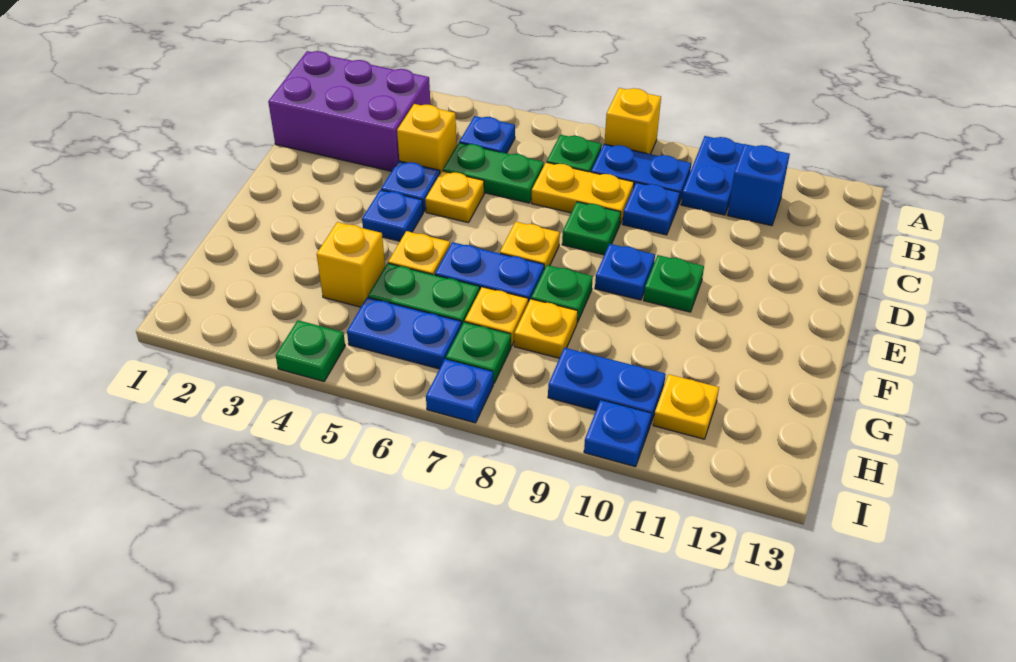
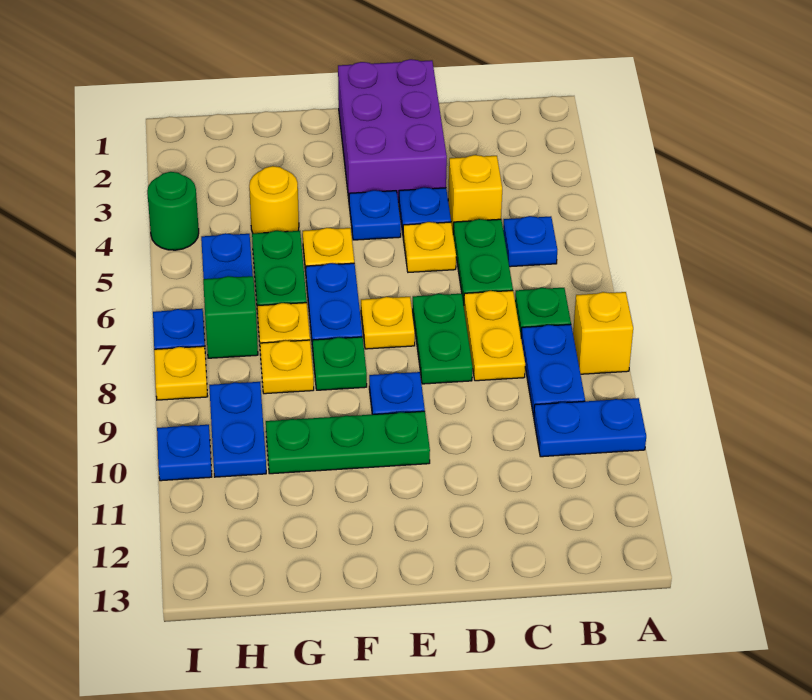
purple 2x3 brick [268,51,431,171] -> purple 2x3 brick moved to [338,59,447,203]
blue 1x1 brick [728,144,790,226] -> none
blue 1x1 plate [623,182,680,235] -> none
green 1x1 plate [562,202,621,255] -> green 1x2 plate [413,294,473,384]
green 1x1 plate [644,255,704,312] -> green 1x3 plate [266,411,430,474]
yellow 1x1 brick [317,222,385,307] -> yellow 1x1 round brick [249,166,299,233]
green 1x1 plate [446,322,511,383] -> green 1x1 brick [203,276,258,358]
yellow 1x1 plate [653,374,719,439] -> yellow 1x1 plate moved to [154,346,208,400]
green 1x1 plate [276,320,345,381] -> green 1x1 round brick [147,172,199,250]

